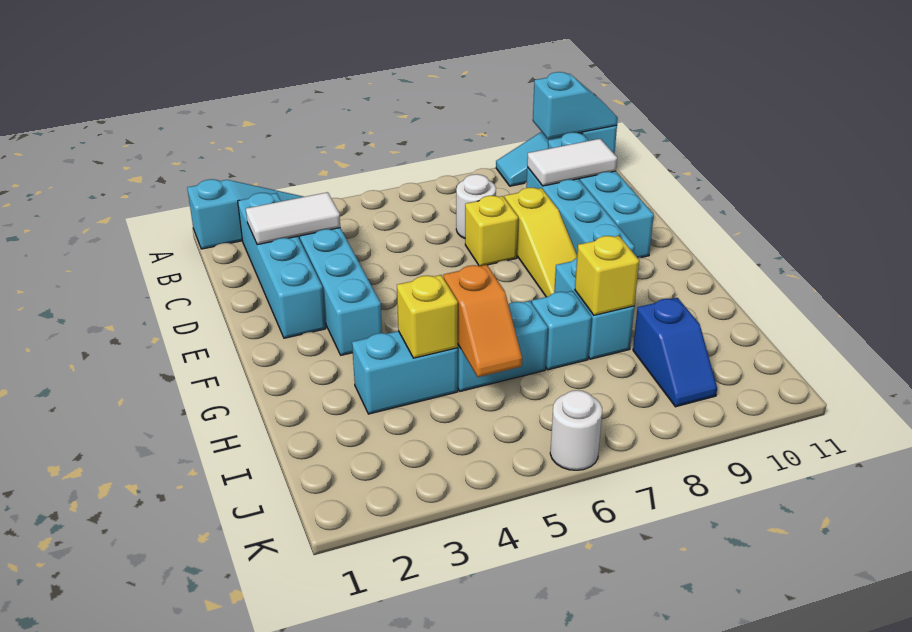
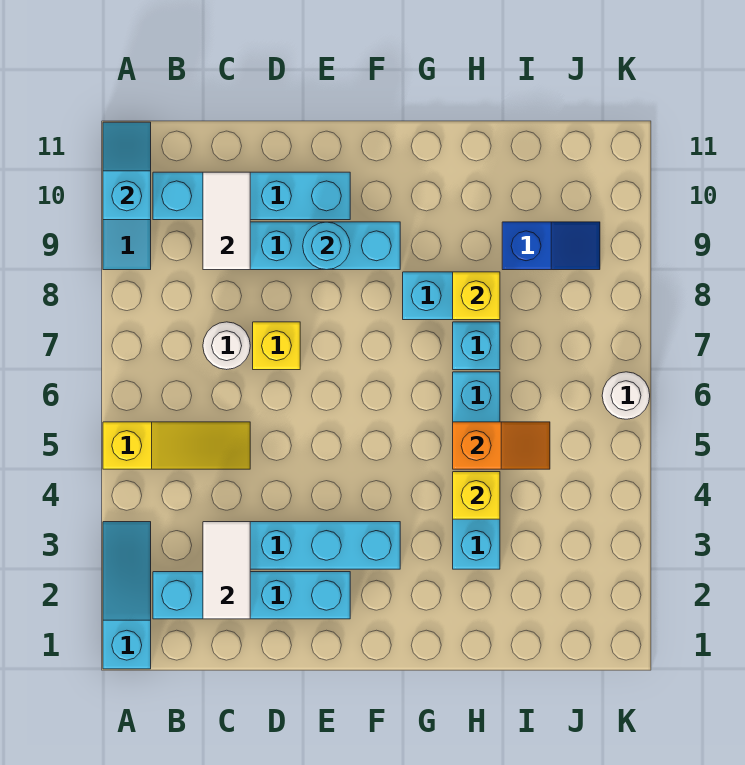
yellow 1x3 slope [505,188,577,297] -> yellow 1x3 slope moved to [103,422,250,469]
none -> cyan 1x1 round brick [303,222,350,270]

